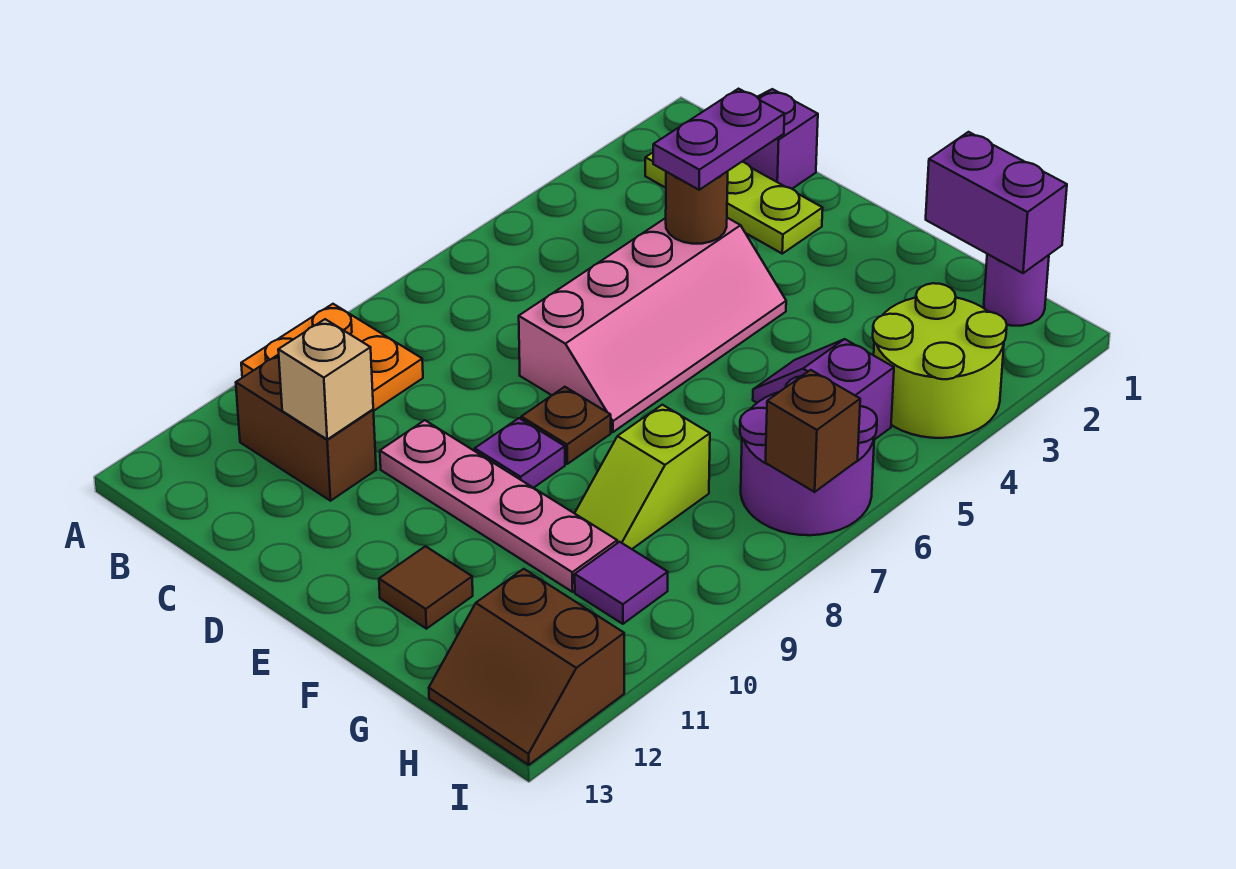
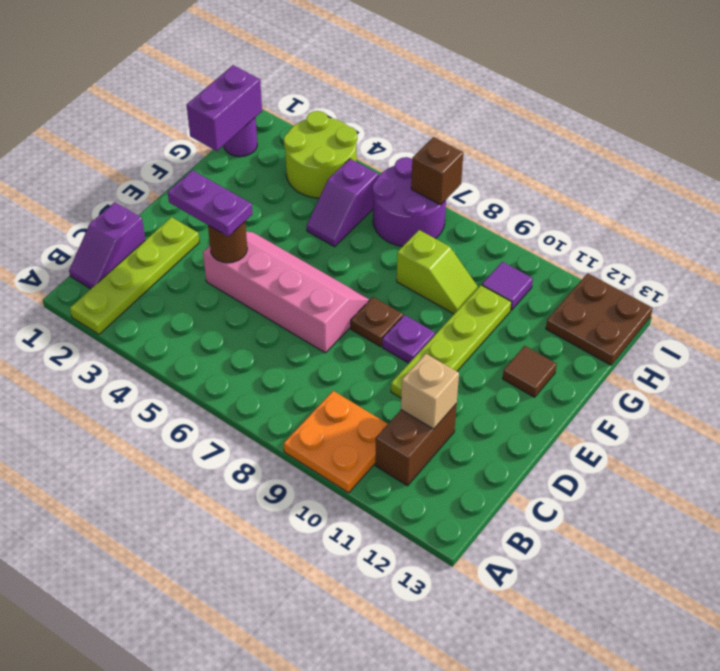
lime 1x3 plate [645,153,823,254] -> lime 1x4 plate [70,217,199,334]
pink 1x4 plate [380,420,617,592] -> lime 1x4 plate [391,285,512,398]
brown 2x2 slope [429,569,624,765] -> brown 2x2 plate [546,273,653,365]

